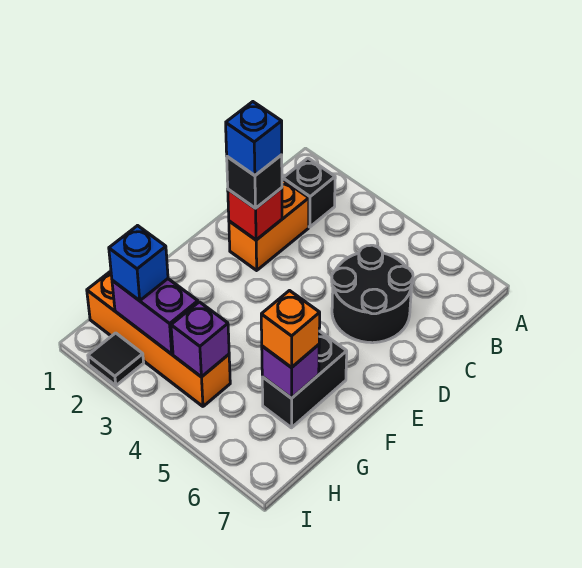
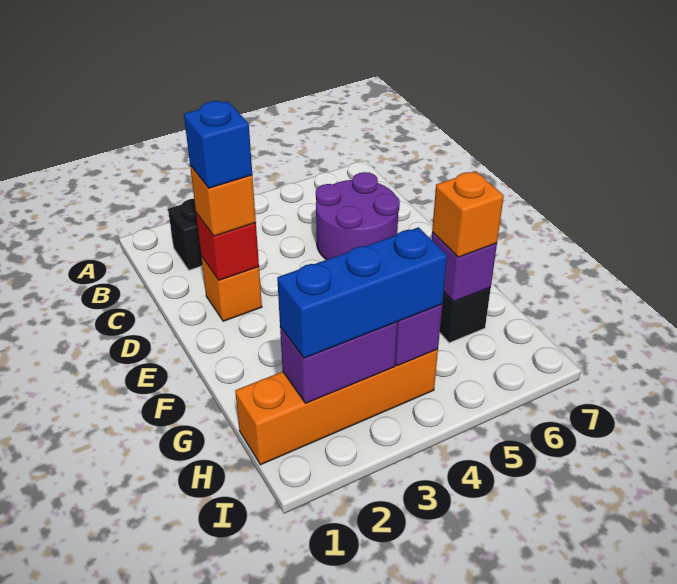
orange 1x2 brick [229,180,309,270] -> orange 1x1 brick [201,257,262,321]
black 2x2 round brick [332,245,413,343] -> purple 2x2 round brick [316,172,400,260]
black 1x1 brick [227,155,282,208] -> orange 1x1 brick [190,165,256,236]
blue 1x1 brick [109,226,168,301] -> blue 1x3 brick [277,227,447,358]
black 1x1 tile [88,333,144,386] -> none

